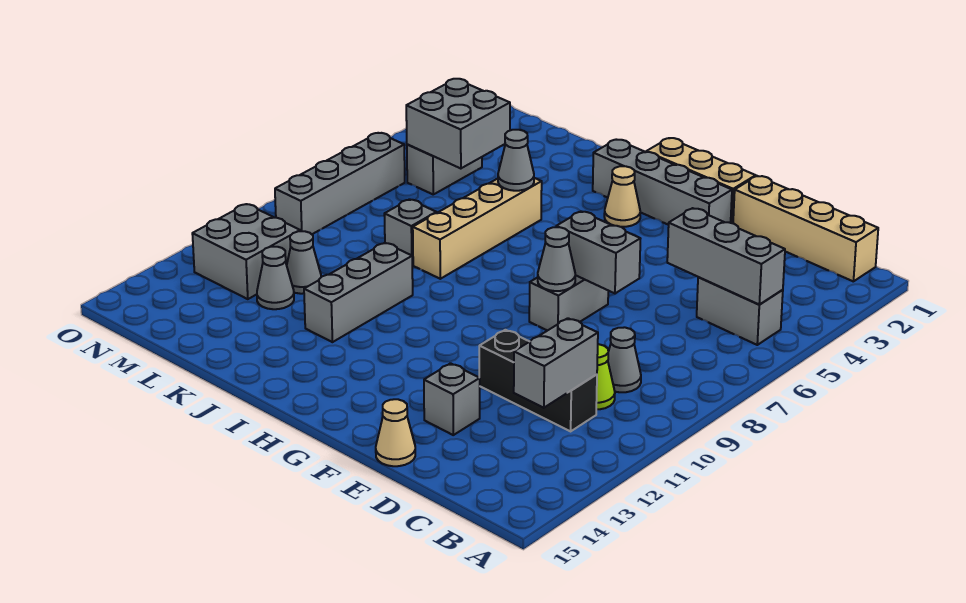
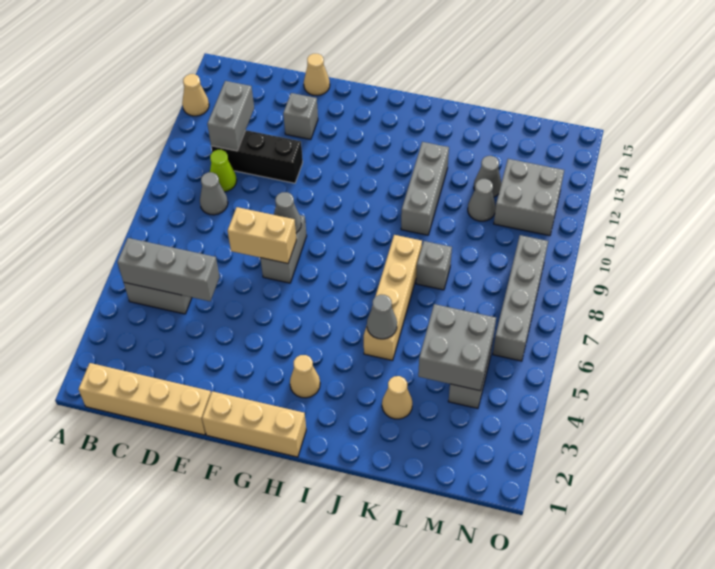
none -> tan 1x1 cone [182,74,209,116]
grey 1x2 brick [556,211,641,293] -> tan 1x2 brick [228,207,296,263]
grey 1x4 brick [593,140,732,225] -> none
none -> tan 1x1 cone [382,376,412,419]

